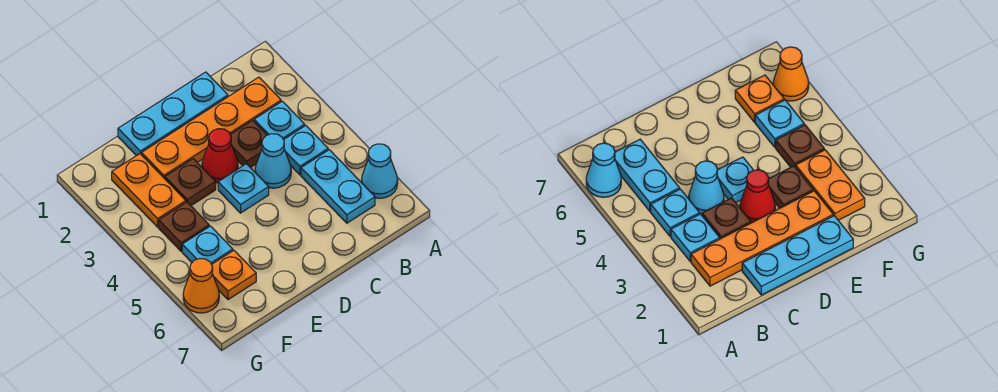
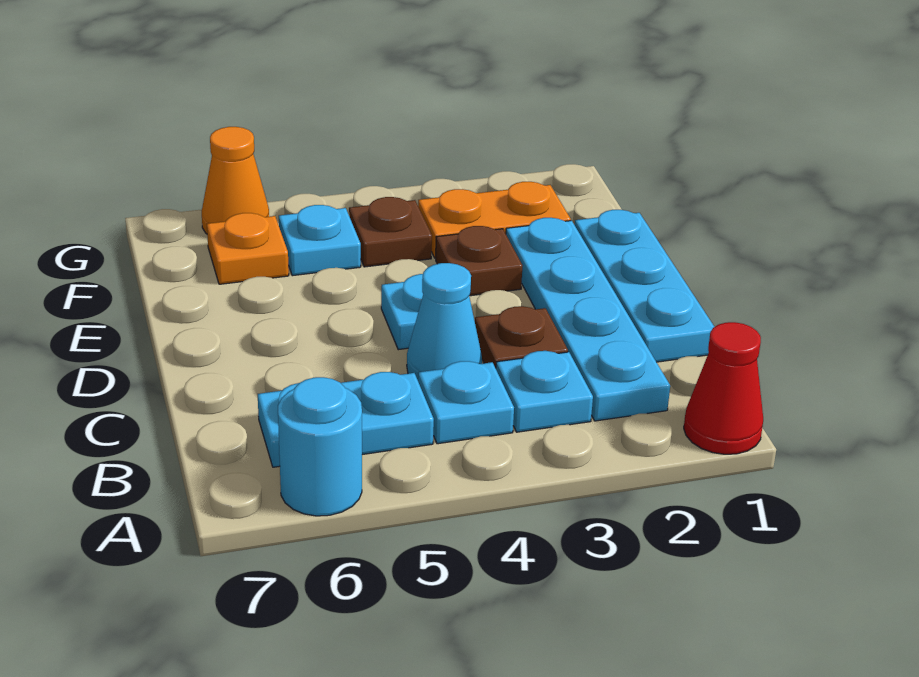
cyan 1x1 cone [362,144,398,198] -> cyan 1x1 round brick [278,377,362,516]
orange 1x4 plate [142,77,281,179] -> cyan 1x4 plate [506,218,670,421]
red 1x1 cone [202,129,238,183] -> red 1x1 cone moved to [684,322,763,454]

